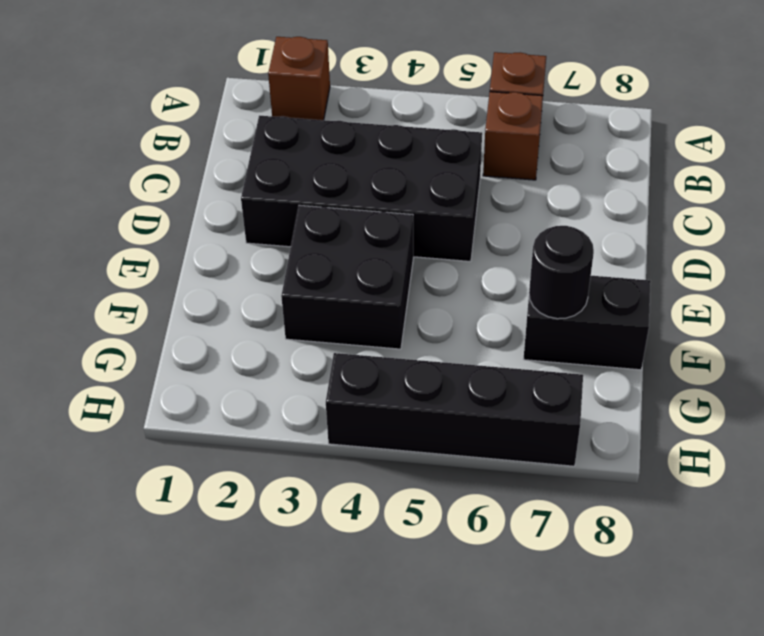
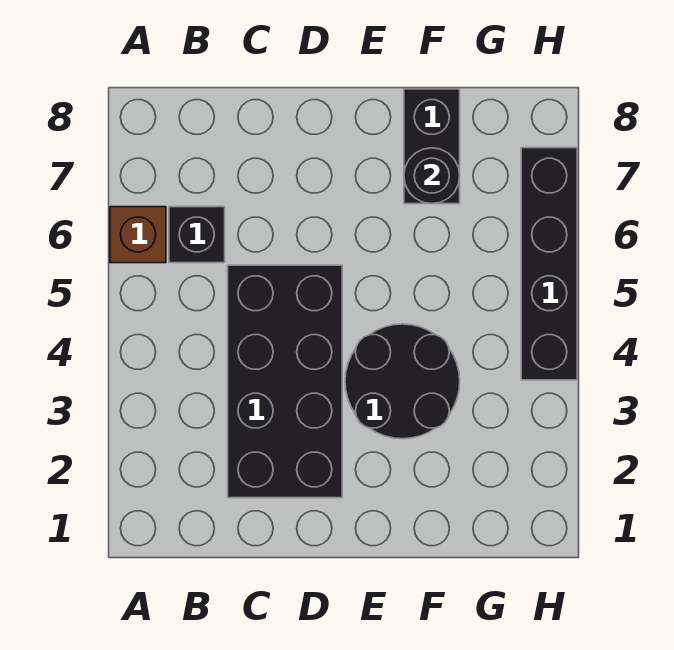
brown 1x1 brick [268,37,330,120] -> none
brown 1x1 brick [483,92,543,180] -> black 1x1 brick [169,207,225,263]
black 2x2 brick [281,205,413,349] -> black 2x2 round brick [345,324,460,439]

